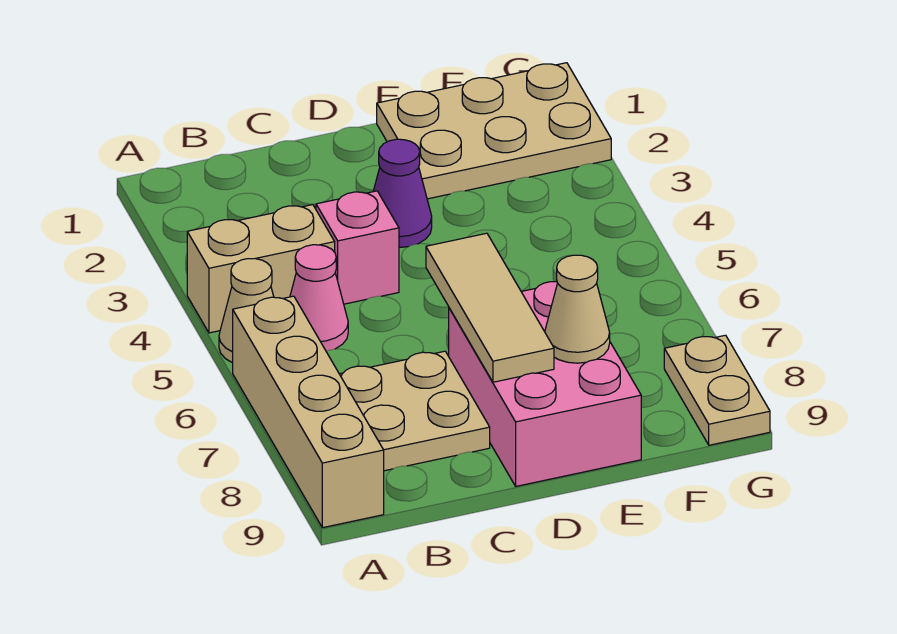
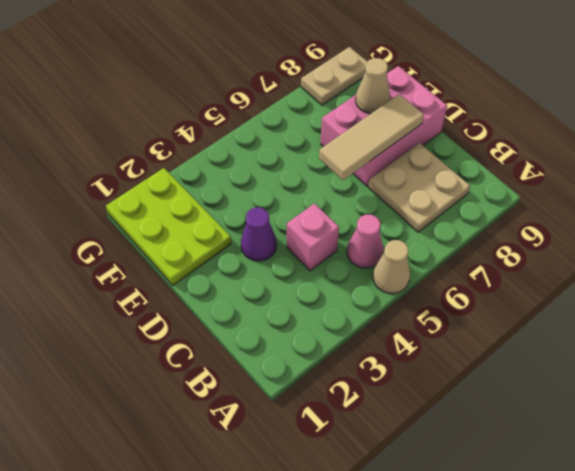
tan 1x2 brick [187,205,335,333] -> none
tan 1x4 brick [233,296,384,528] -> none
tan 2x3 plate [377,63,611,199] -> lime 2x3 plate [106,168,231,285]

